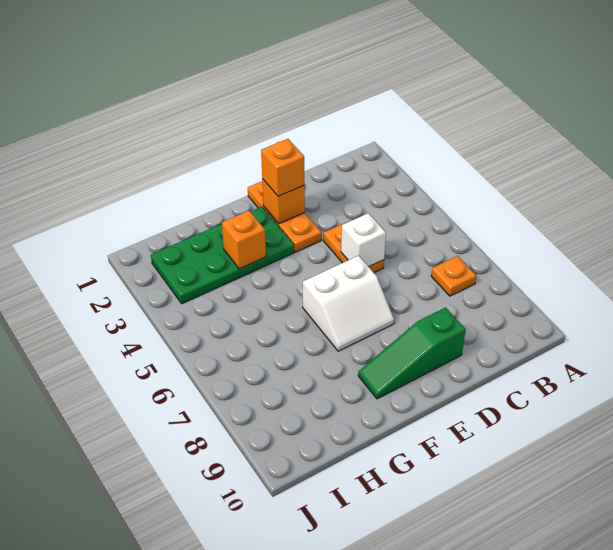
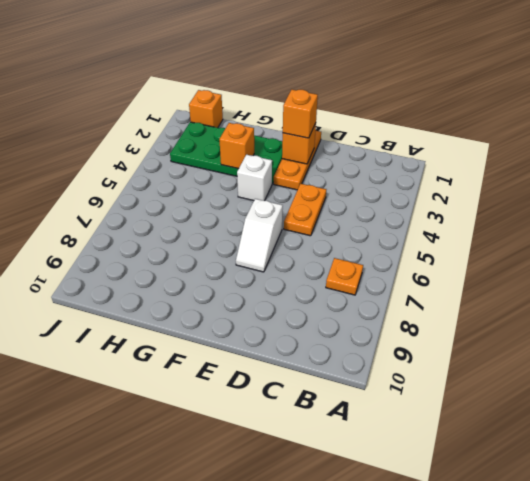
white 1x1 brick [341,213,386,267] -> white 1x1 brick moved to [237,155,272,201]
green 1x3 slope [358,308,466,399] -> none
white 2x2 slope [303,256,394,351] -> white 1x2 slope [236,199,283,272]
none -> orange 1x1 brick [189,90,223,128]

